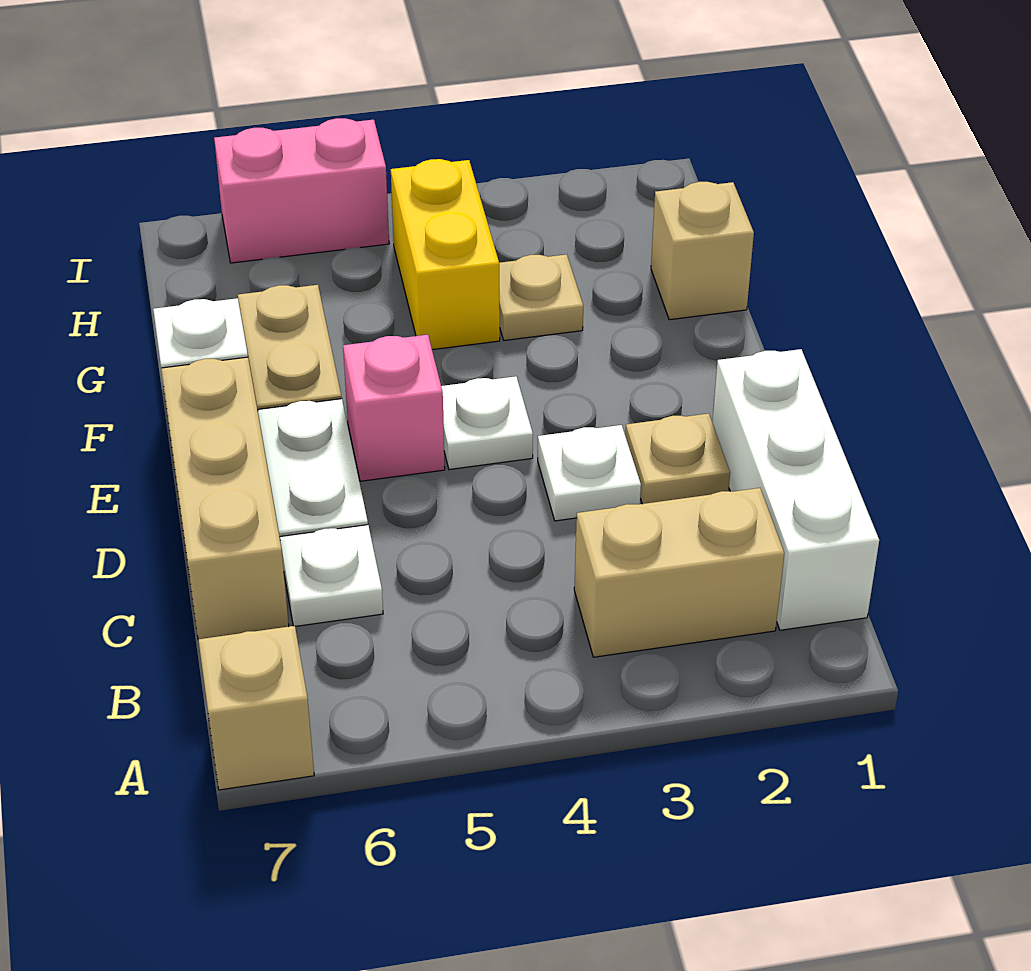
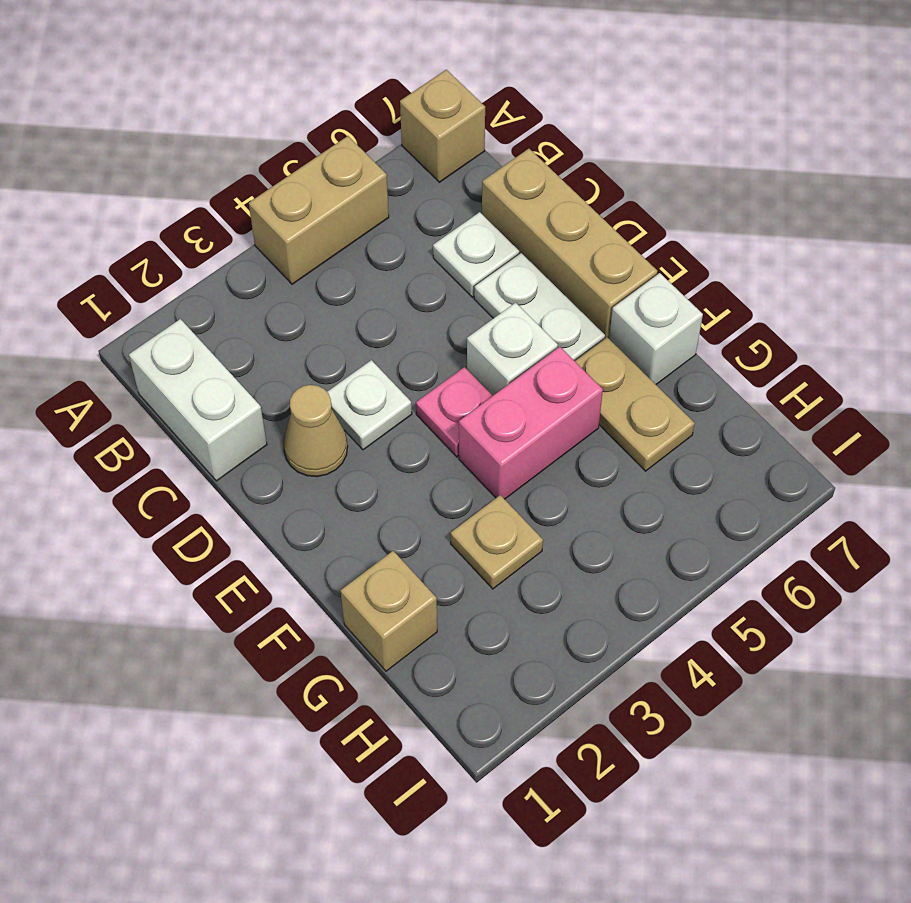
white 1x3 brick [712,349,879,630] -> white 1x2 brick [129,319,267,481]
tan 1x2 brick [574,488,784,657] -> tan 1x2 brick moved to [249,136,389,284]
tan 1x1 plate [625,413,730,504] -> tan 1x1 cone [283,385,348,477]
white 1x1 plate [441,376,533,469] -> pink 1x1 plate [416,367,492,457]
pink 1x1 brick [343,335,445,481] -> white 1x1 brick [467,303,558,396]
yellow 1x2 brick [391,159,500,350] -> none
pink 1x2 brick [214,118,389,263] -> pink 1x2 brick moved to [459,347,603,499]

